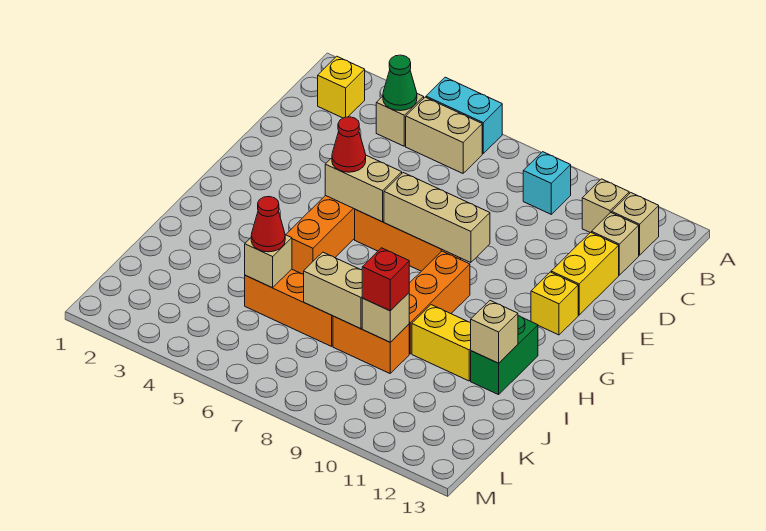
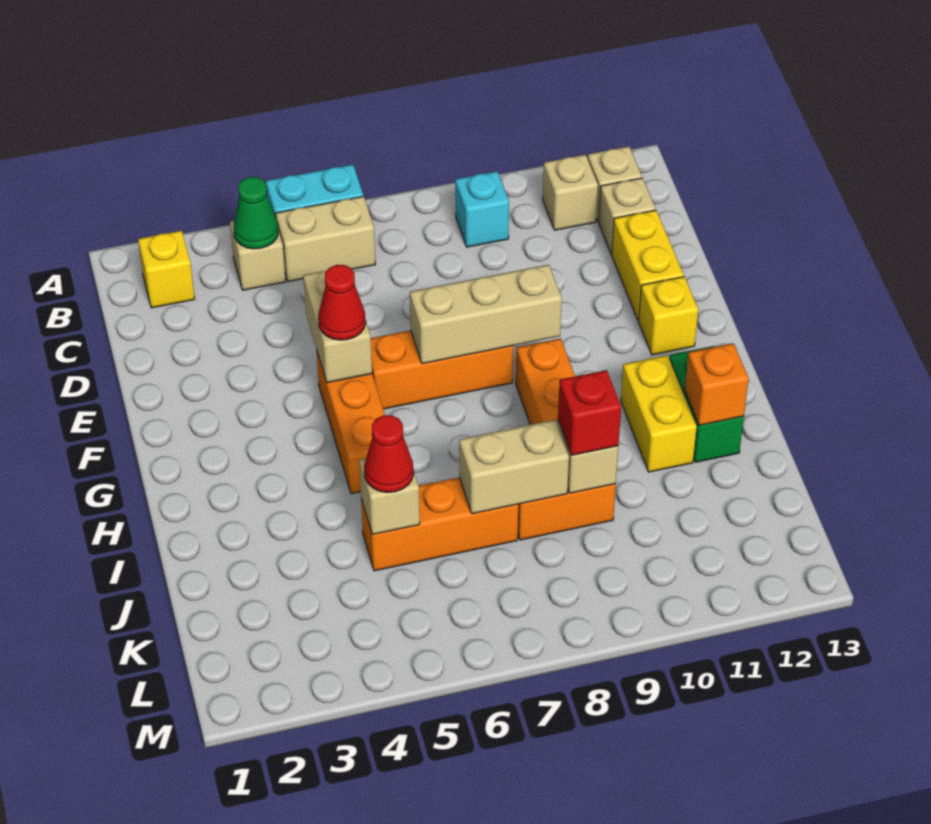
tan 1x2 brick [325,155,402,222] -> tan 1x2 brick turned to [303,270,372,383]
yellow 1x2 brick [412,305,471,381] -> yellow 1x2 brick turned to [621,355,697,472]
tan 1x1 brick [471,301,518,363] -> orange 1x1 brick [685,343,749,425]

